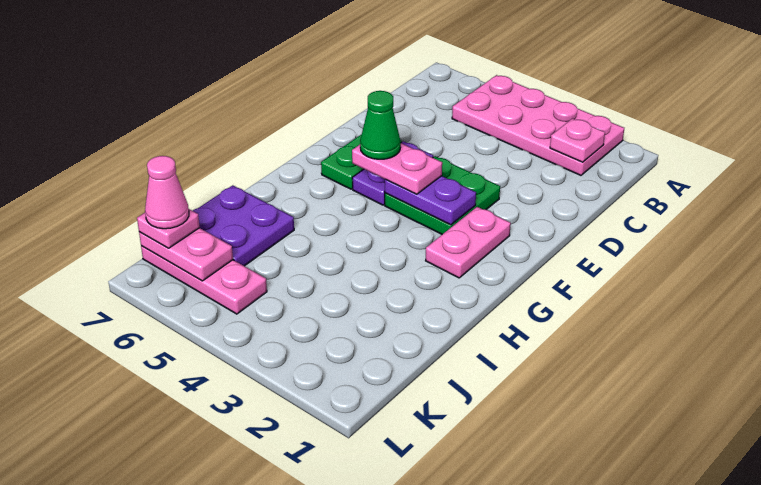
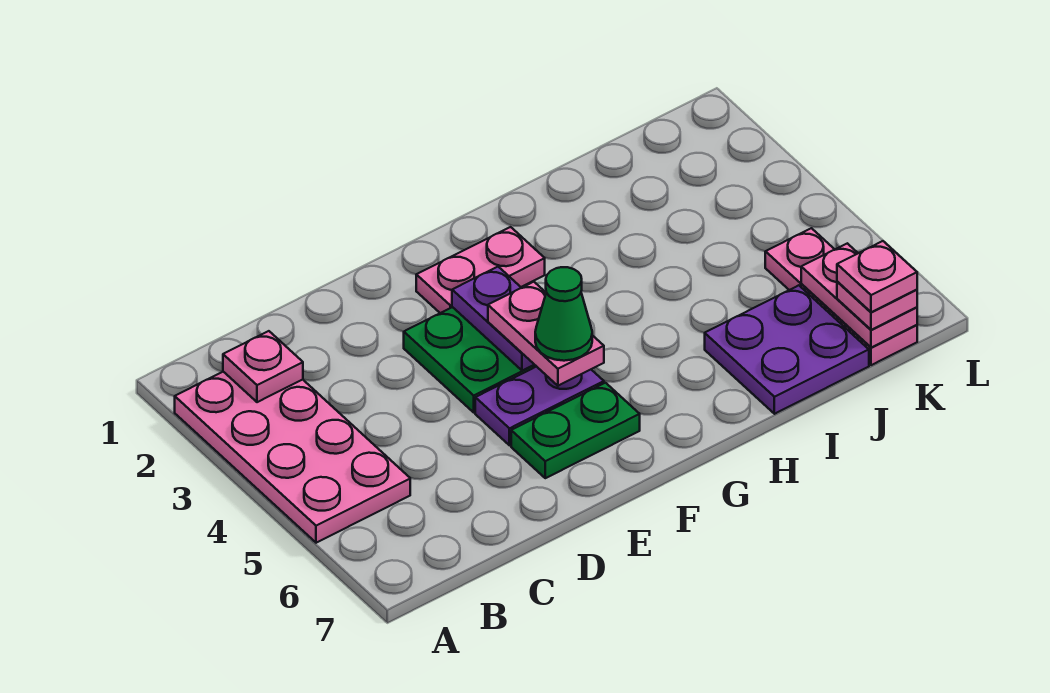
pink 1x1 cone [145,156,189,229] -> pink 1x1 plate [837,241,917,312]

